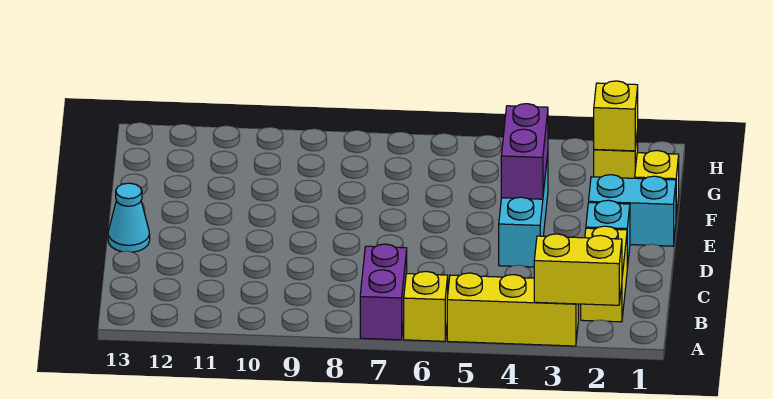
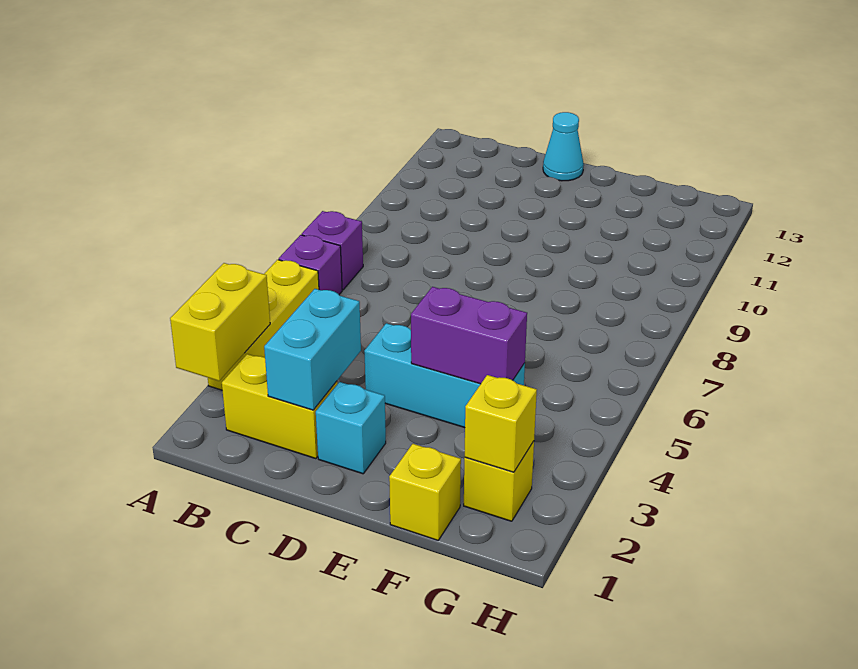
yellow 1x1 brick [404,271,448,341] -> purple 1x1 brick [279,235,342,294]
purple 1x2 brick [360,244,407,340] -> purple 1x1 brick [302,211,363,290]
cyan 1x2 brick [589,175,676,246] -> cyan 1x2 brick moved to [264,289,361,410]

